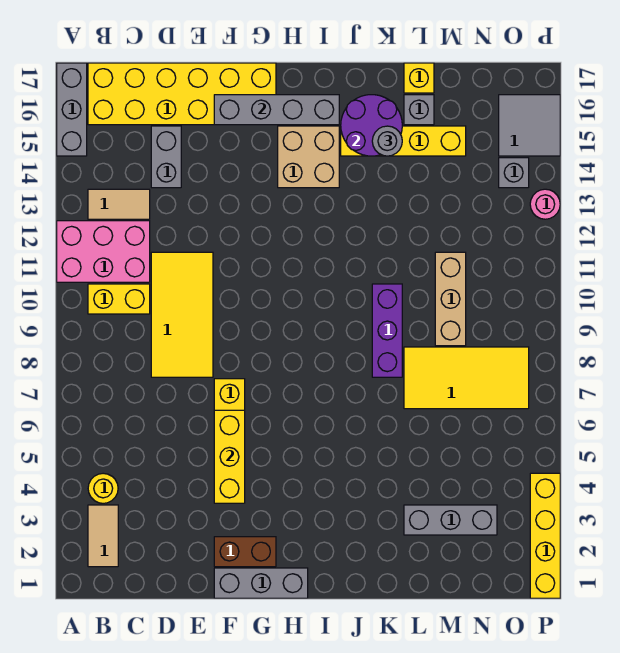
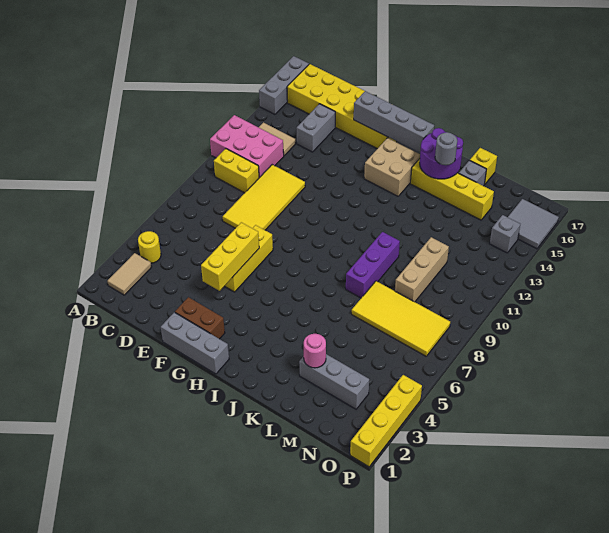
pink 1x1 round brick [530,189,560,219] -> pink 1x1 round brick moved to [304,334,326,368]

